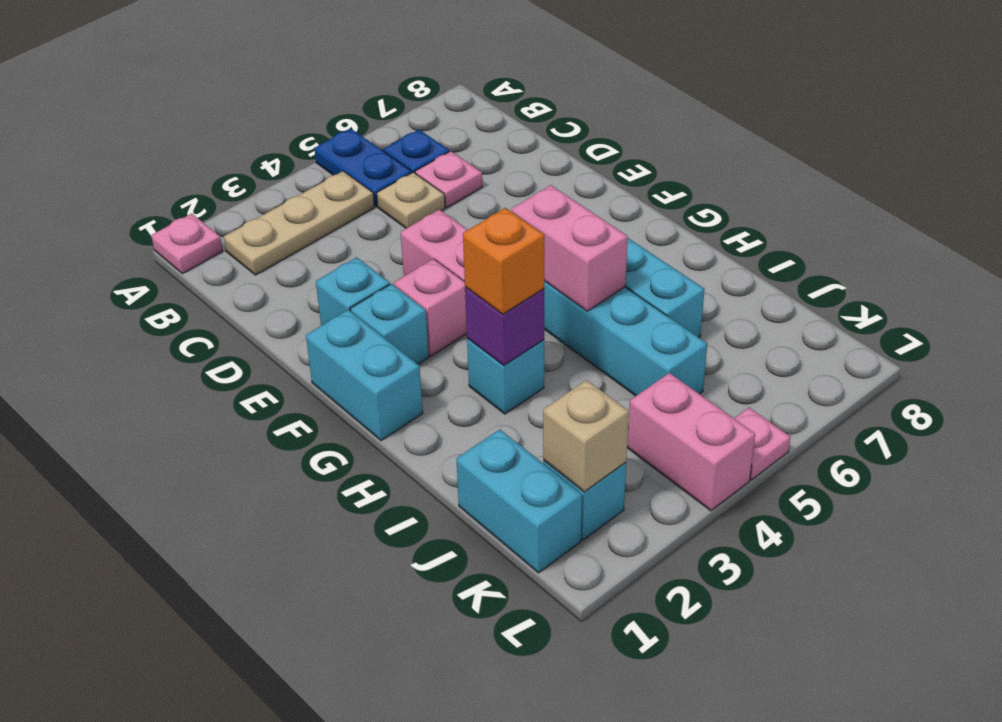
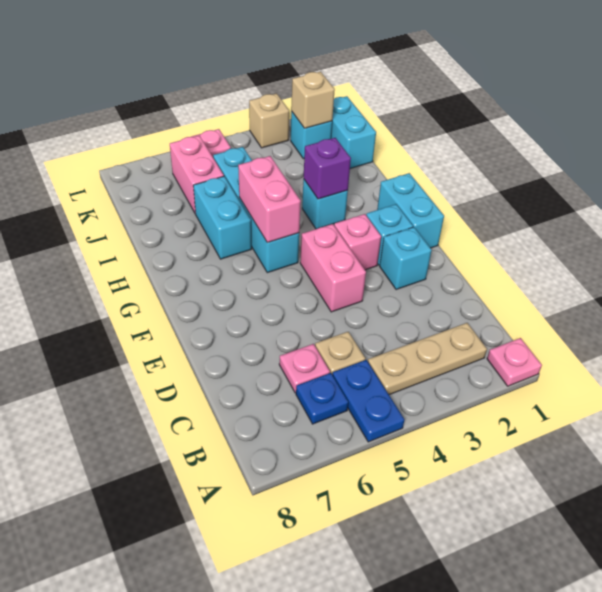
orange 1x1 brick [463,208,544,314] -> none
pink 1x2 brick [628,373,755,511] -> pink 1x2 brick moved to [170,136,224,214]
none -> tan 1x1 brick [249,93,289,148]

